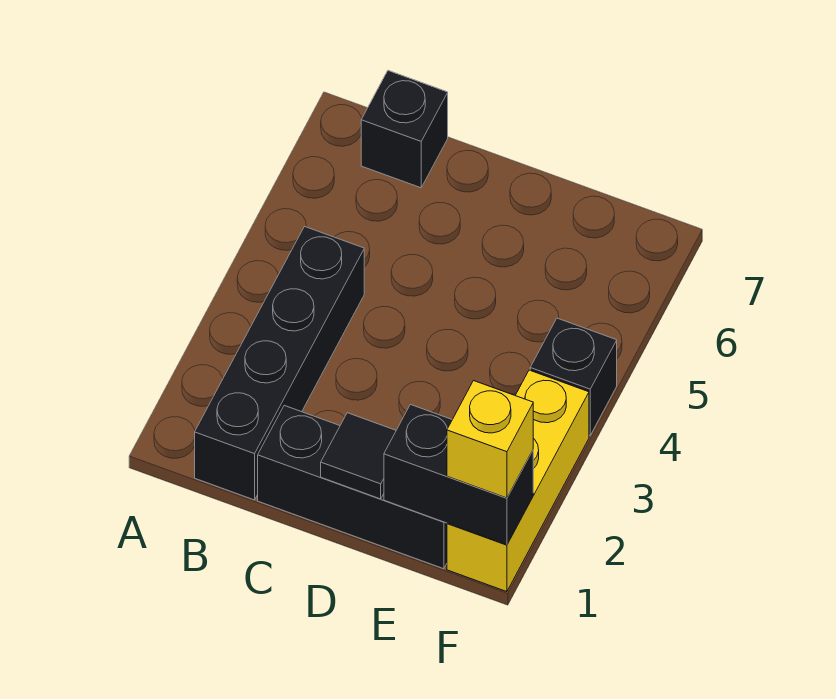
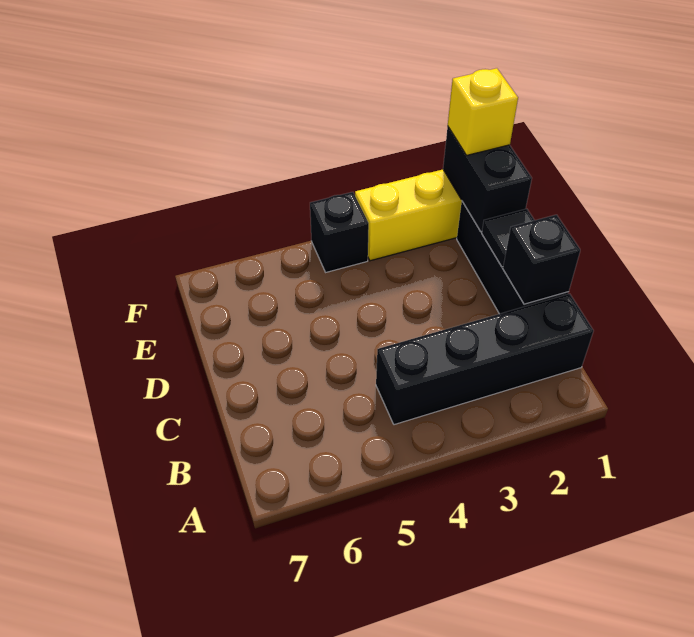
black 1x1 brick [361,71,448,188] -> black 1x1 brick moved to [503,215,580,304]

